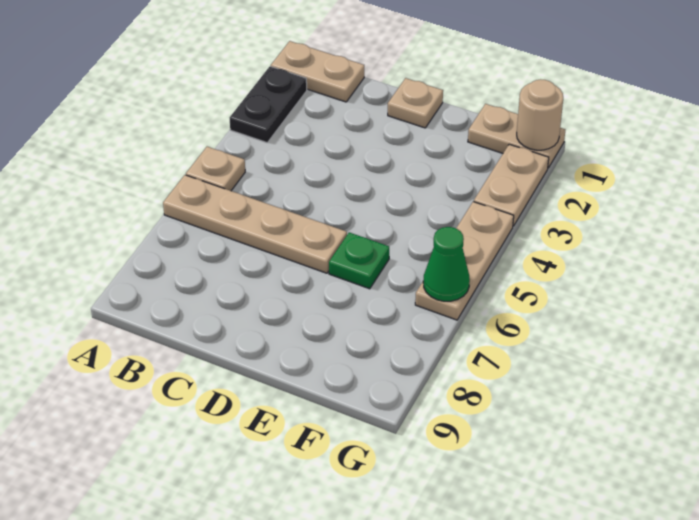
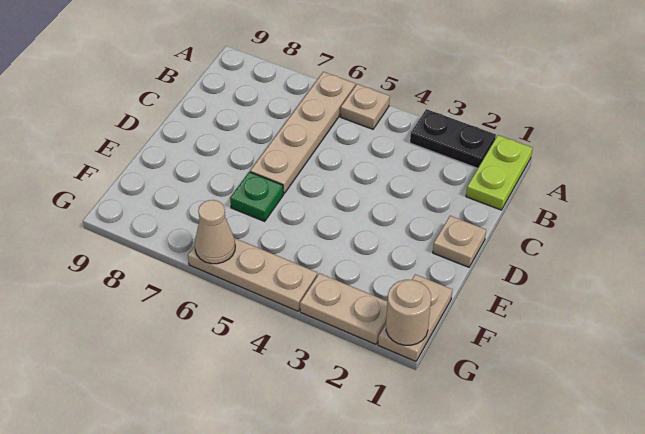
tan 1x2 plate [271,41,364,102] -> lime 1x2 plate [466,135,533,210]
green 1x1 cone [423,227,470,301] -> tan 1x1 cone [195,200,235,264]

